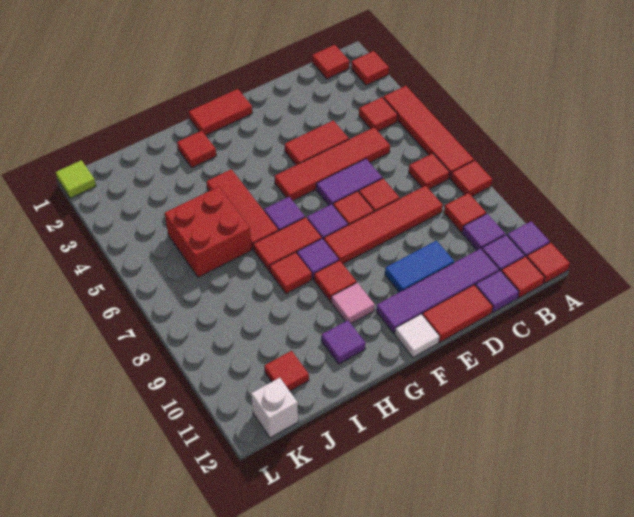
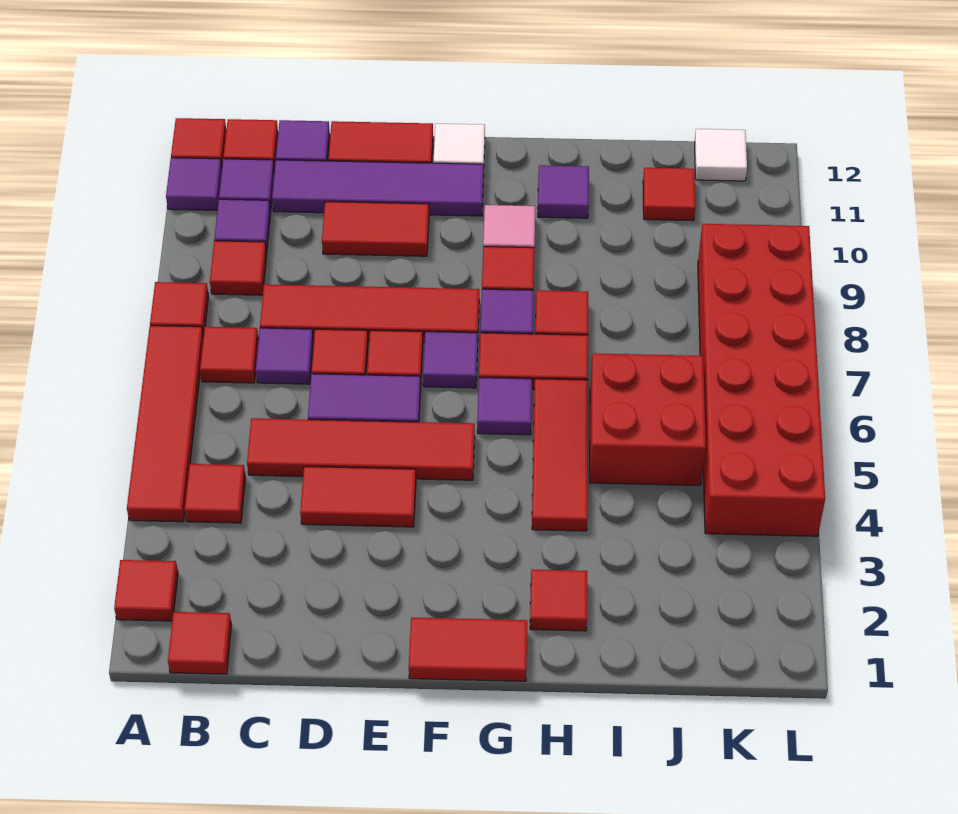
none -> purple 1x1 tile [256,328,313,384]
blue 1x2 tile [385,241,454,292] -> red 1x2 tile [322,202,429,256]
none -> red 2x6 brick [698,224,825,536]
white 1x1 brick [251,378,298,438] -> white 1x1 tile [695,129,747,181]
lime 1x1 tile [56,160,96,198] -> none

